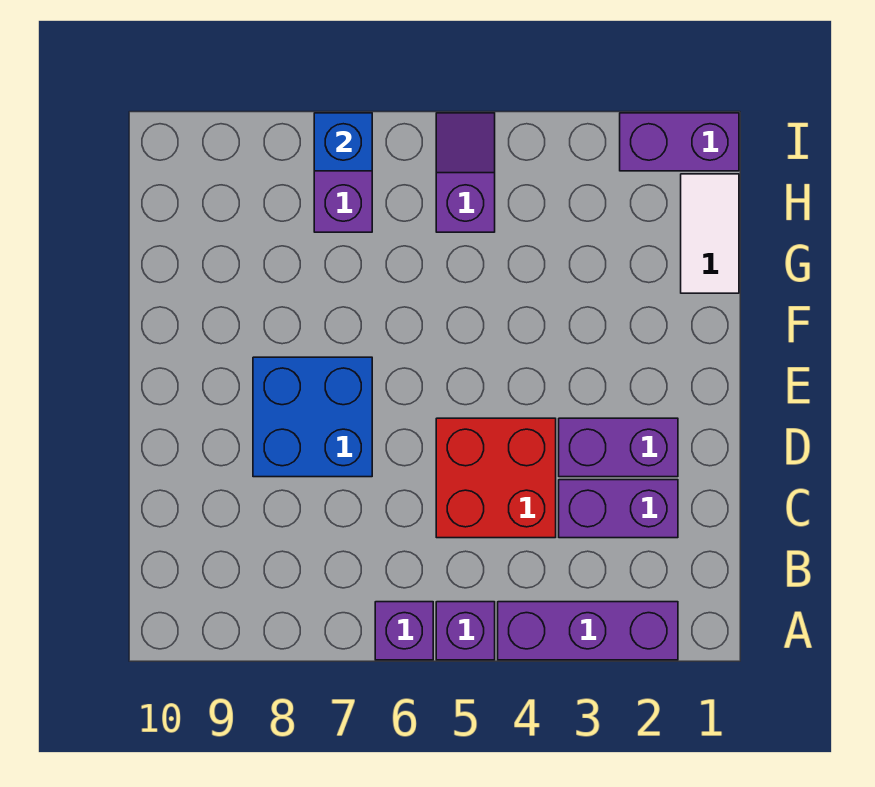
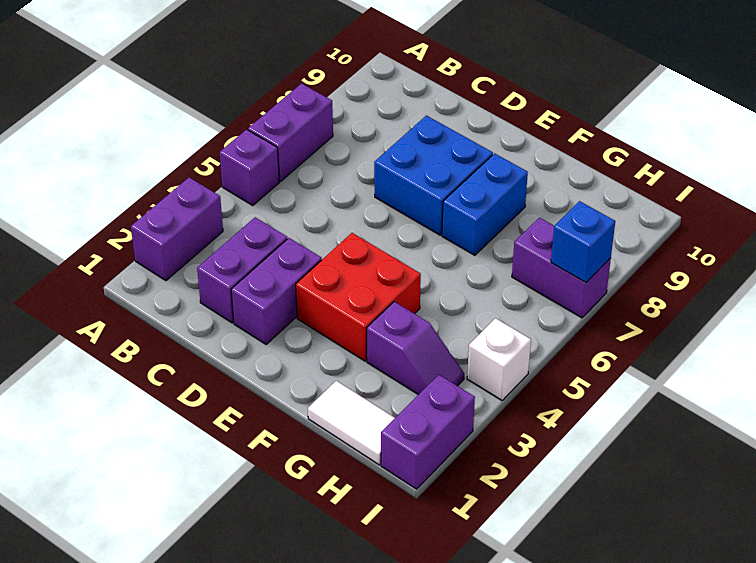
purple 1x3 brick [498,602,678,660] -> purple 1x2 brick [131,177,223,281]
purple 1x1 brick [375,602,433,660] -> purple 1x2 brick [248,83,333,181]
red 2x2 brick [436,418,556,538] -> red 2x2 brick moved to [296,233,421,361]
none -> blue 1x2 brick [442,153,528,255]
purple 1x2 slope [436,113,495,232] -> purple 1x2 slope moved to [367,302,464,395]
none -> white 1x1 brick [467,318,531,400]

